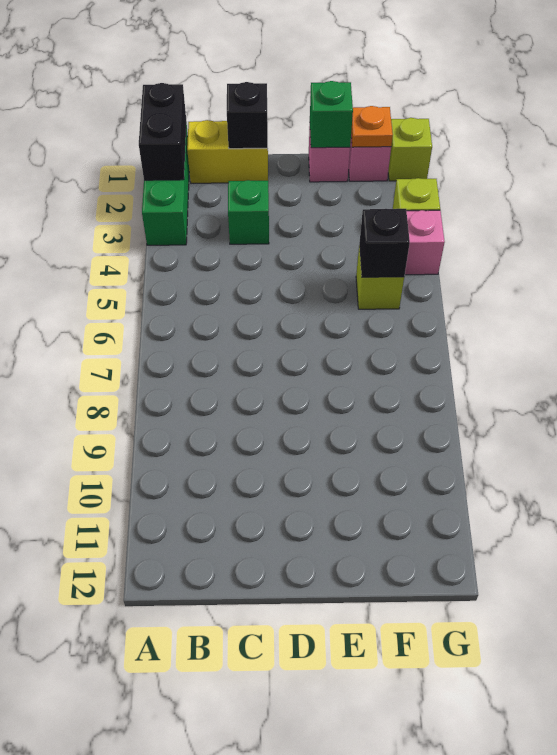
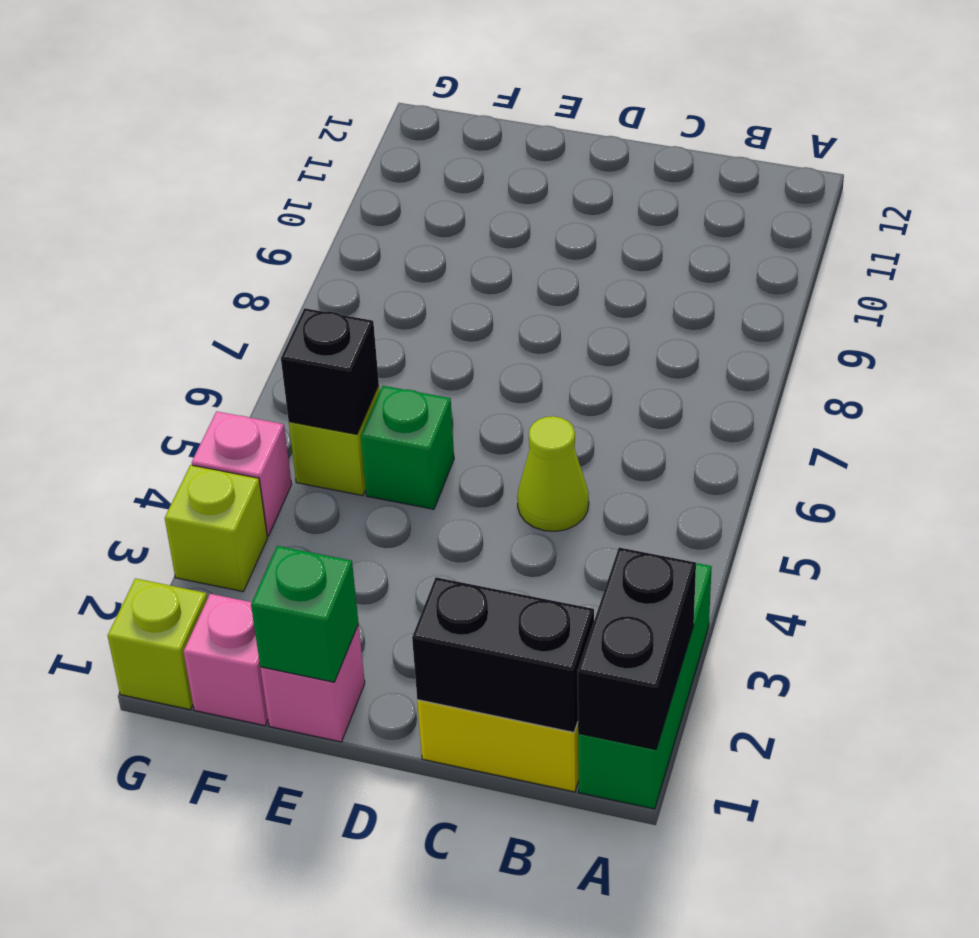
black 1x1 brick [227,82,268,149] -> black 1x2 brick [412,577,594,732]
green 1x1 brick [228,180,269,244] -> green 1x1 brick moved to [361,386,454,509]
none -> lime 1x1 cone [517,416,589,531]
orange 1x1 plate [351,106,393,147] -> none

